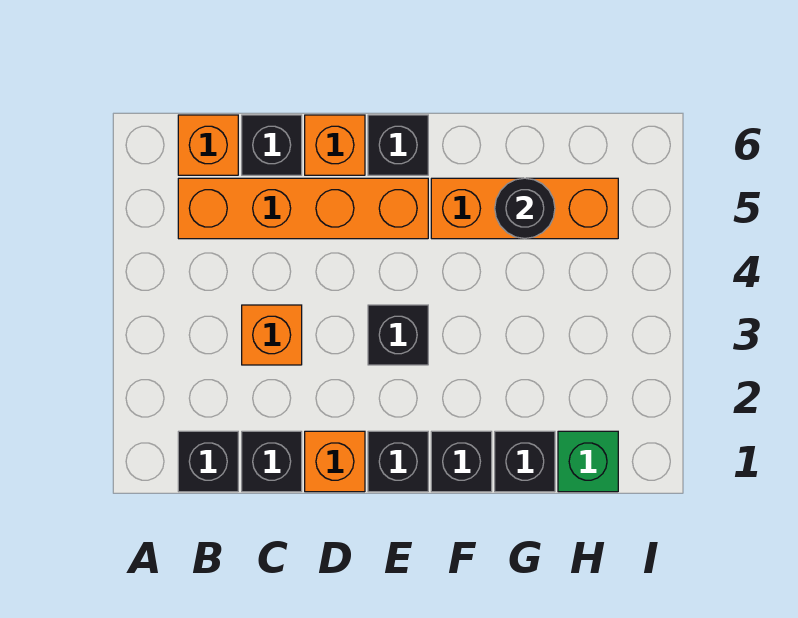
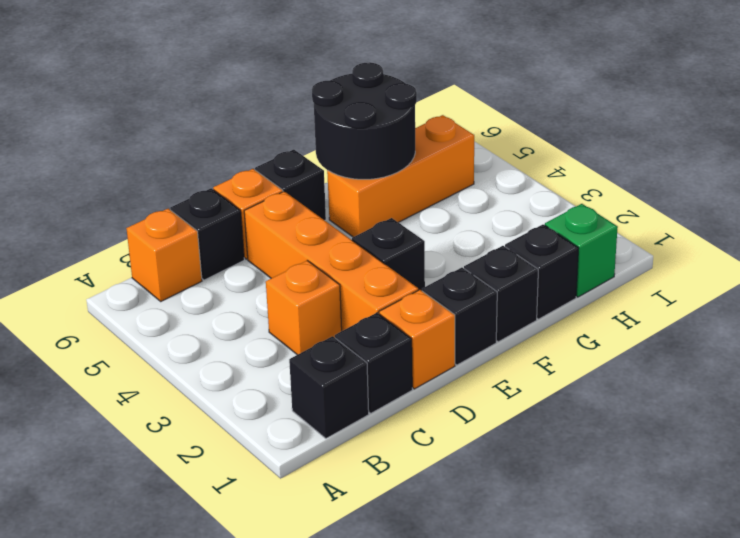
orange 1x4 brick [178,178,428,239] -> orange 1x4 brick turned to [244,191,418,331]
black 1x1 round brick [495,178,555,239] -> black 2x2 round brick [312,62,417,179]

